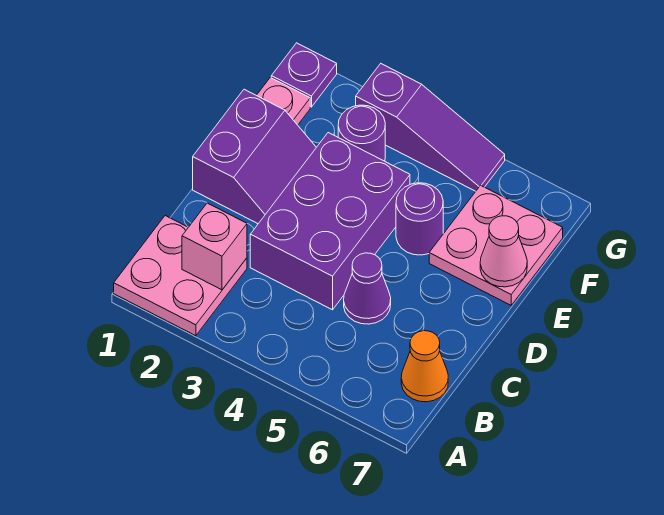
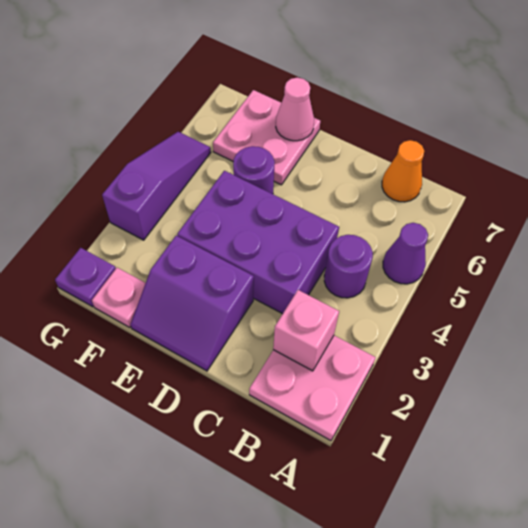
purple 1x1 cone [344,253,391,324] -> purple 1x1 cone moved to [383,223,428,284]
purple 2x2 slope [193,89,316,224] -> purple 2x2 slope turned to [130,236,254,371]
purple 1x1 round brick [338,105,385,161] -> purple 1x1 round brick moved to [324,235,373,298]

